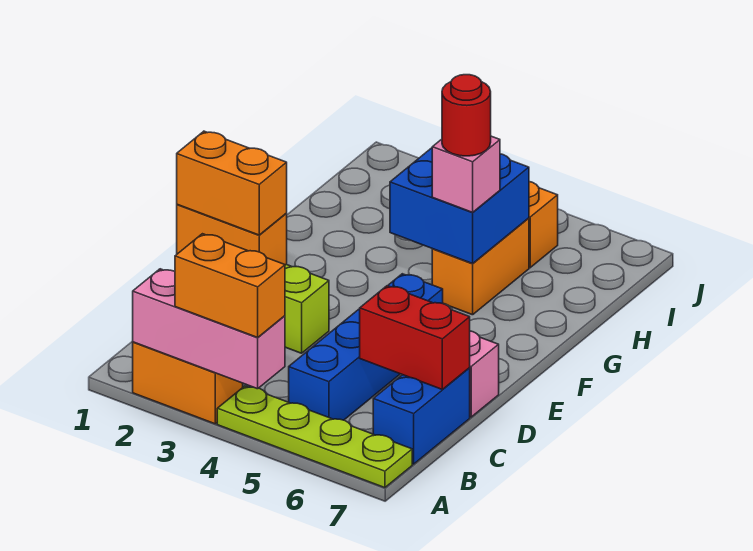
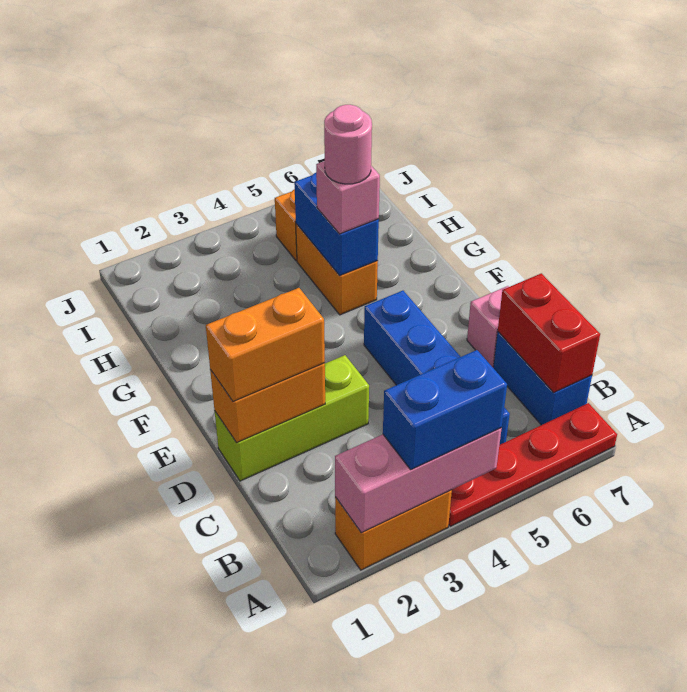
orange 1x2 brick [175,234,285,337] -> blue 1x2 brick [383,350,507,469]
lime 1x4 plate [217,386,412,488] -> red 1x4 plate [449,403,617,526]
red 1x2 brick [360,286,470,389] -> red 1x2 brick turned to [498,273,600,393]
blue 2x2 brick [390,148,529,264] -> blue 1x2 brick [294,173,379,276]
red 1x1 round brick [442,75,491,156] -> pink 1x1 round brick [324,105,372,184]

